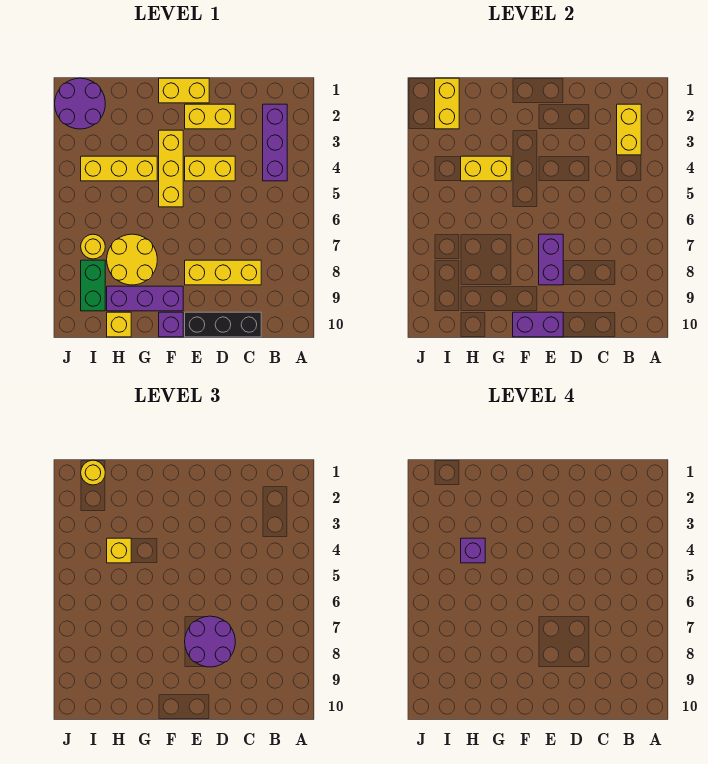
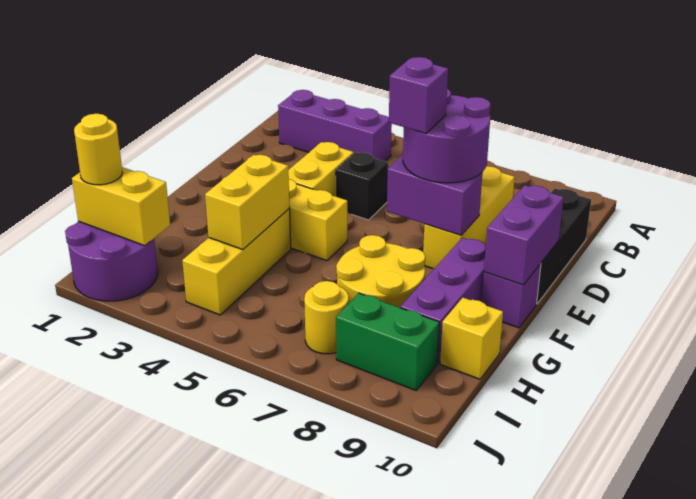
yellow 1x2 brick [617,104,641,155] -> none
yellow 1x2 brick [185,104,235,129] -> none
none -> black 1x1 brick [336,152,388,220]
yellow 1x2 brick [159,78,209,103] -> none
yellow 1x1 brick [107,538,131,563] -> none
purple 1x1 brick [461,538,485,563] -> purple 1x1 brick moved to [389,57,448,133]

